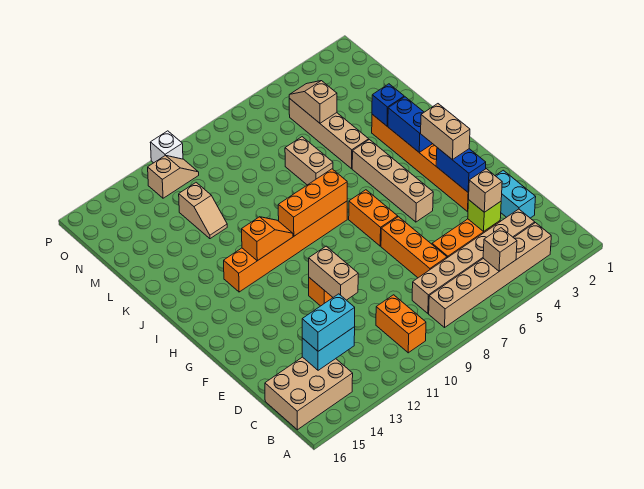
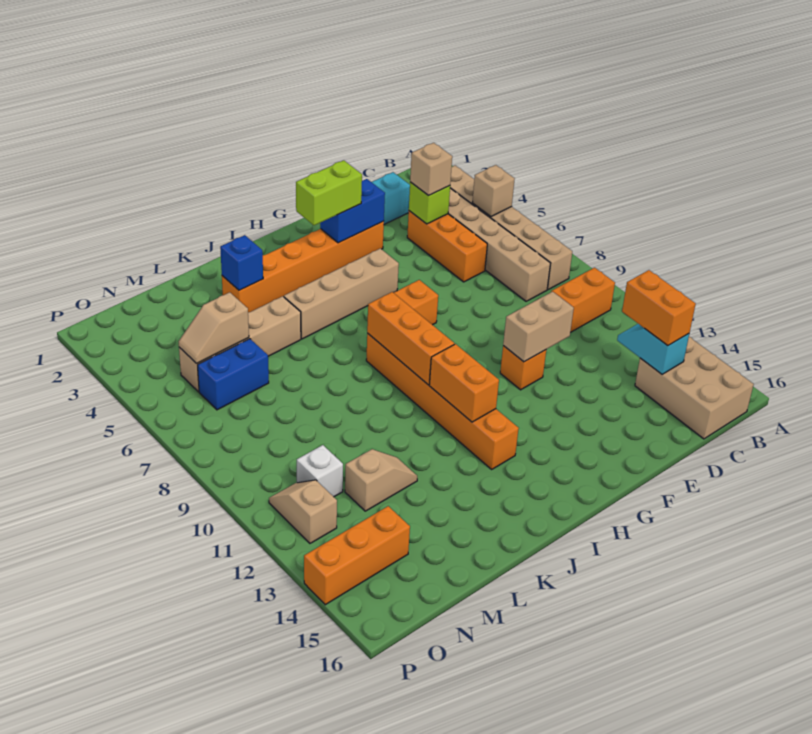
cyan 1x2 brick [302,327,355,370] -> cyan 1x2 slope [617,324,689,374]
cyan 1x2 brick [302,294,355,351] -> orange 1x2 brick [622,270,695,346]
orange 1x3 brick [381,217,447,278] -> orange 1x3 brick moved to [304,506,410,605]
tan 1x2 brick [421,104,470,160] -> lime 1x2 brick [296,160,362,225]
blue 1x2 brick [388,97,432,152] -> blue 1x2 brick moved to [198,339,269,410]
orange 1x2 slope [242,217,293,261] -> orange 1x2 brick [429,344,499,422]
tan 1x2 brick [285,137,333,185] -> none
white 1x1 brick [150,131,183,163] -> white 1x1 brick moved to [297,445,343,497]

